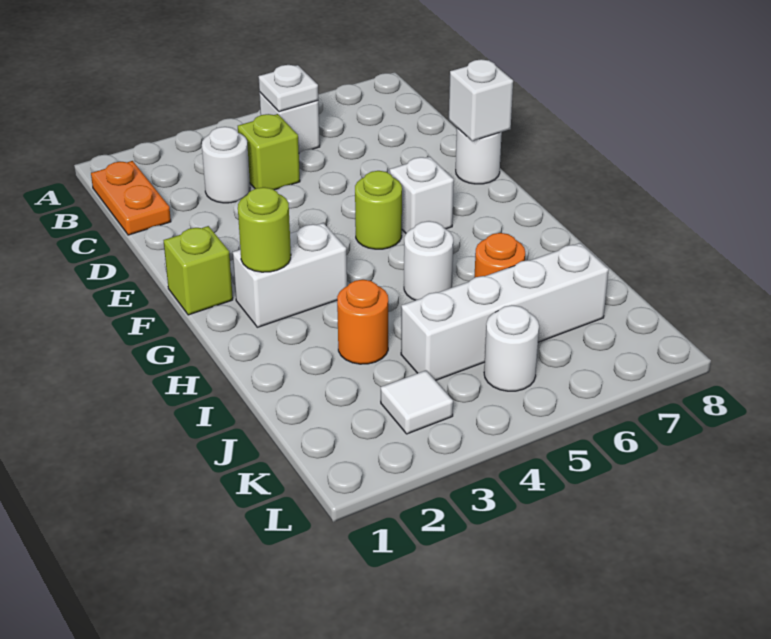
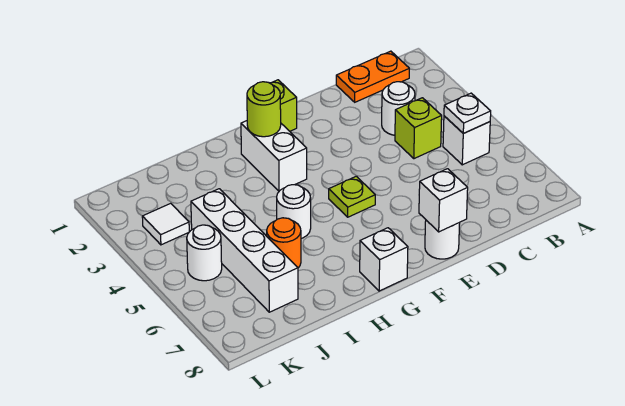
lime 1x1 round brick [355,171,402,249] -> lime 1x1 plate [329,176,375,217]
white 1x1 brick [390,157,454,233] -> white 1x1 brick moved to [360,228,408,291]
orange 1x1 round brick [337,280,388,364] -> none

